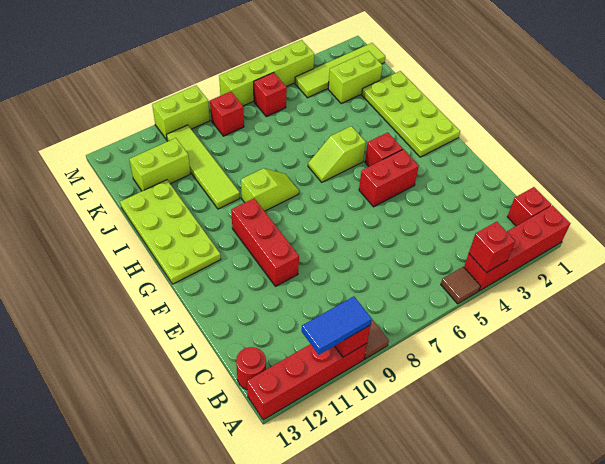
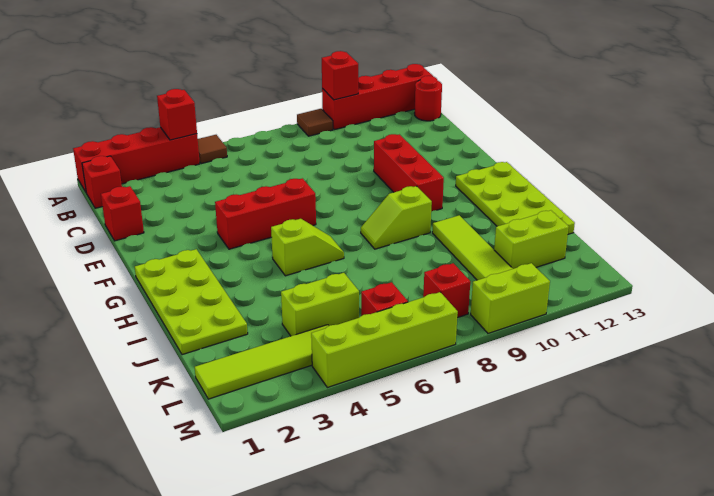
blue 1x2 tile [302,297,372,355] -> none
red 1x2 brick [359,149,419,207] -> red 1x3 brick [215,178,316,249]
red 1x1 brick [365,132,403,166] -> red 1x1 brick moved to [101,186,144,241]
lime 1x2 brick [328,51,382,103] -> lime 1x2 brick moved to [281,273,359,336]

